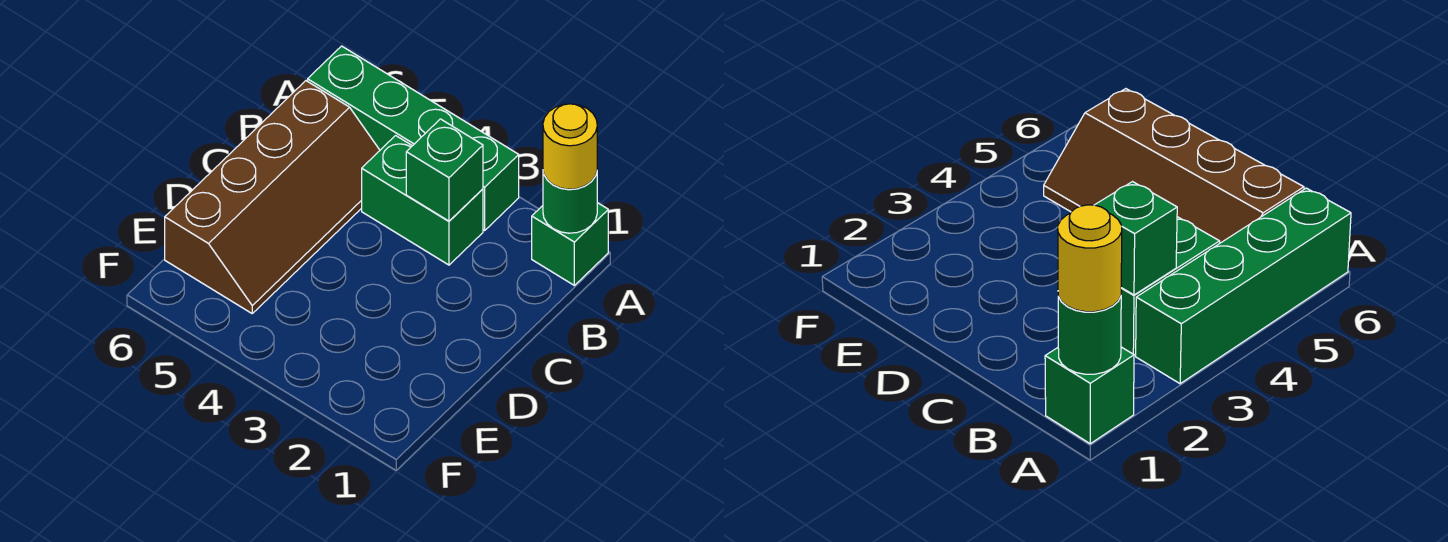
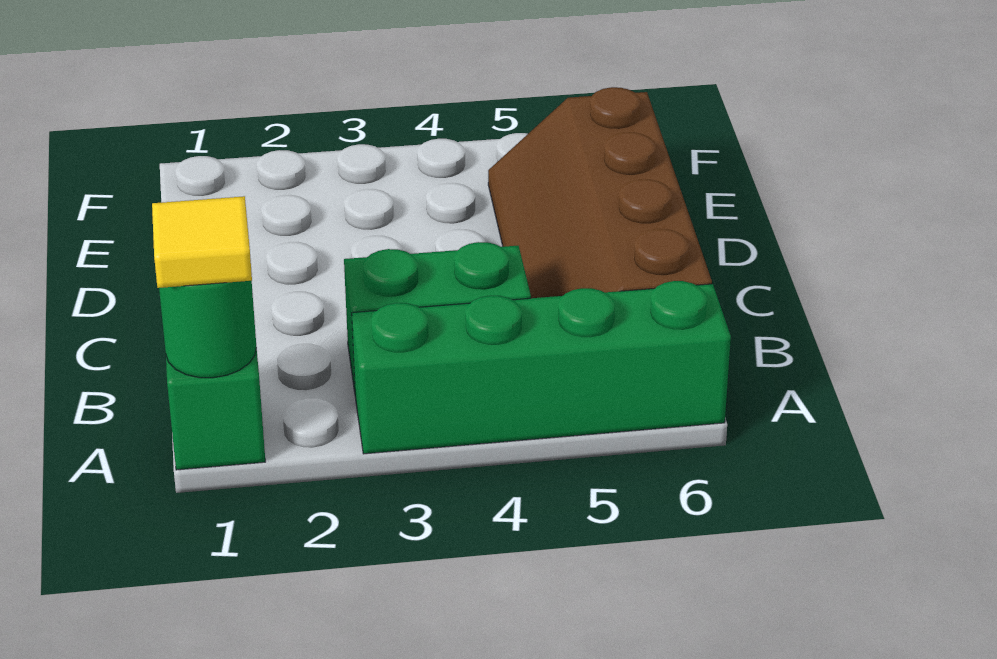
yellow 1x1 round brick [543,104,597,189] -> yellow 1x1 tile [152,196,252,288]
green 1x1 brick [406,119,483,221] -> none

